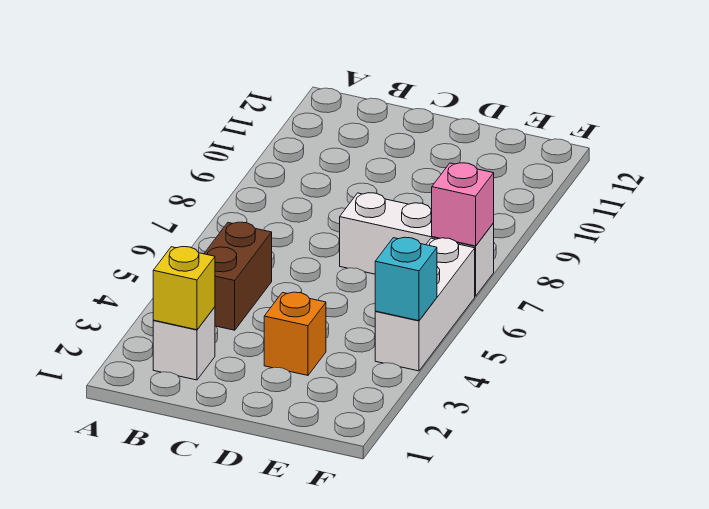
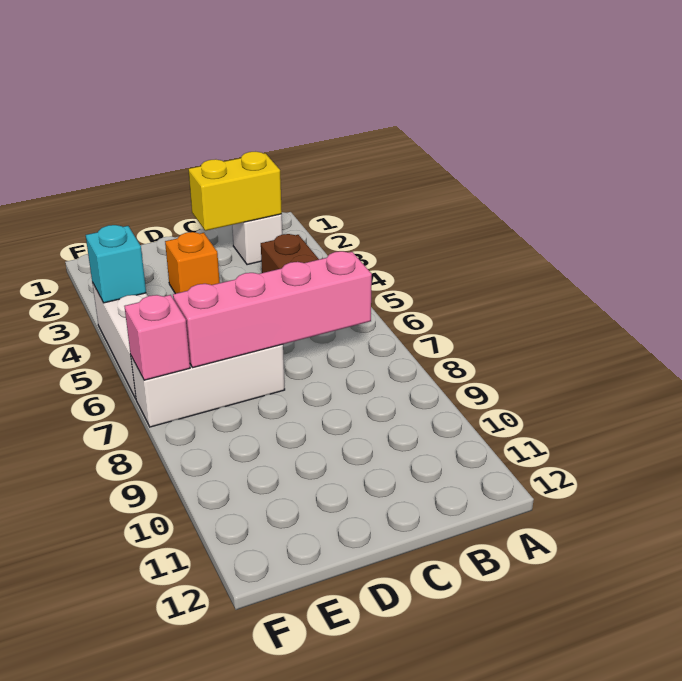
yellow 1x1 brick [153,247,215,330] -> yellow 1x2 brick [189,152,282,231]
none -> pink 1x4 brick [173,251,372,368]

